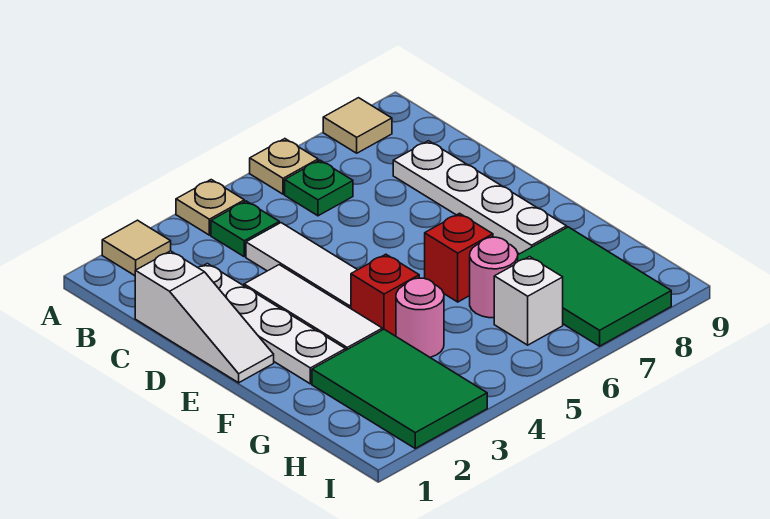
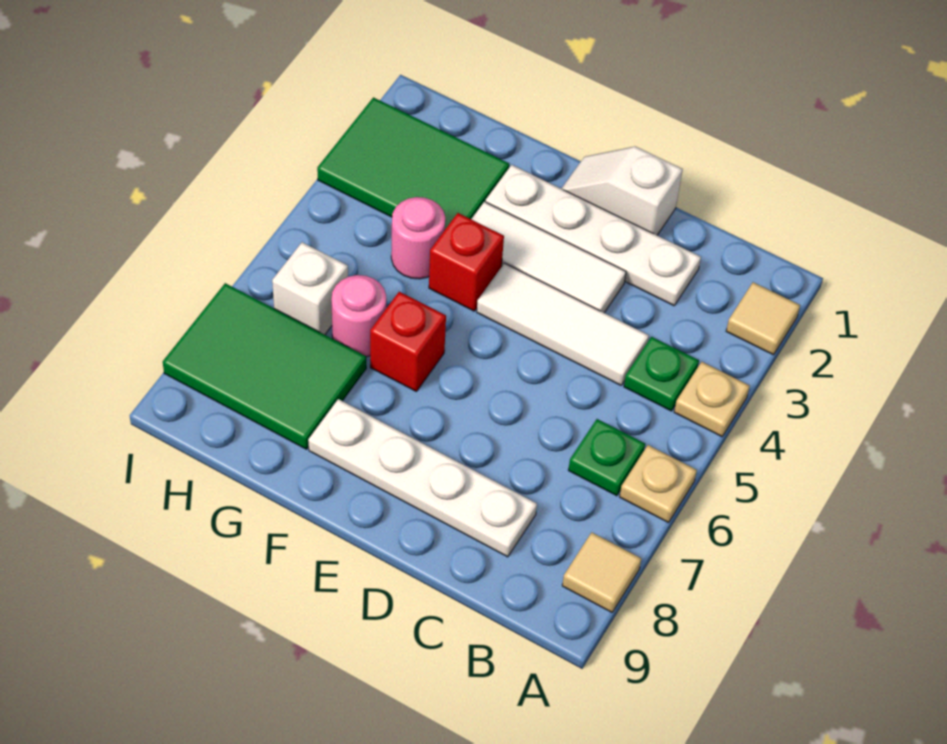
white 1x3 slope [135,251,274,383] -> white 1x2 slope [561,146,683,235]

